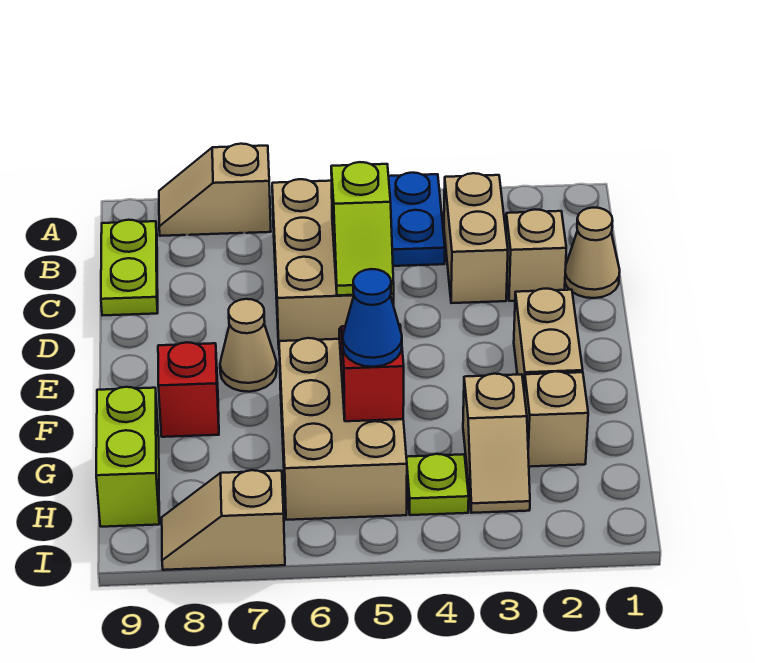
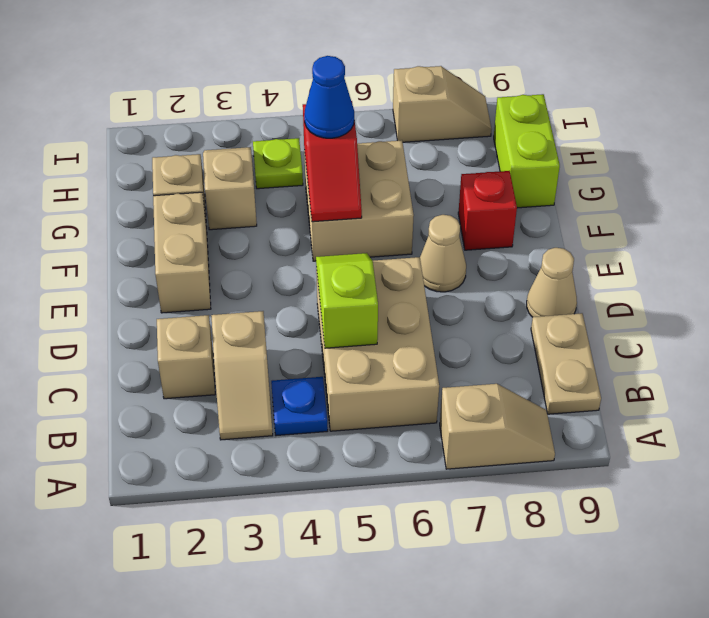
blue 1x2 plate [389,173,445,266] -> blue 1x1 plate [271,377,328,436]
tan 1x2 brick [444,173,508,303] -> tan 1x2 slope [211,311,273,440]
lime 1x2 plate [101,220,158,316] -> tan 1x2 plate [531,313,601,414]
tan 1x1 cone [565,208,620,298] -> tan 1x1 cone moved to [527,248,577,317]
tan 2x3 brick [279,338,407,520] -> tan 2x2 brick [304,140,414,261]

